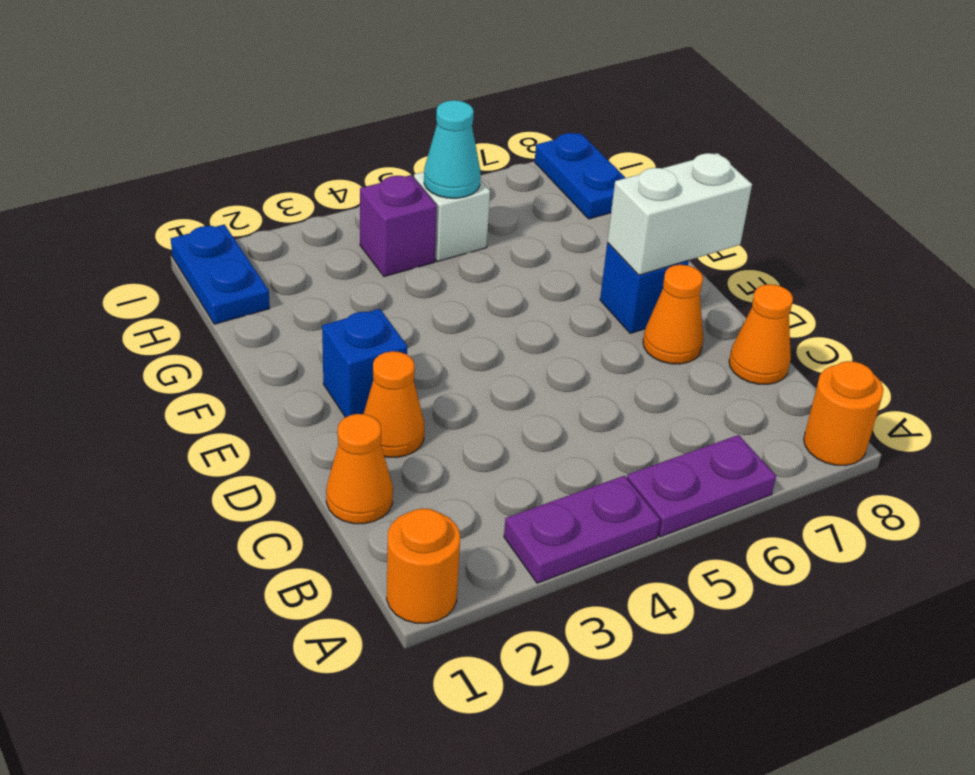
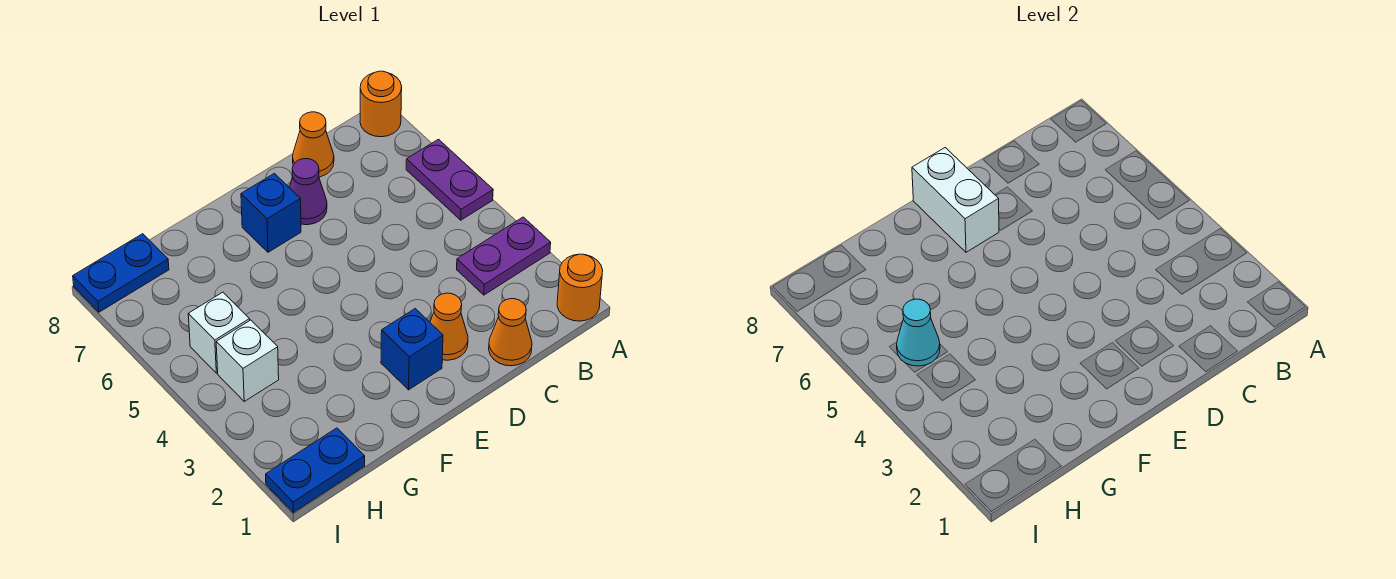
purple 1x2 plate [504,476,660,583] -> purple 1x2 plate turned to [457,217,551,295]
orange 1x1 cone [643,265,703,364] -> purple 1x1 cone [290,159,327,225]
purple 1x1 brick [360,175,437,277] -> white 1x1 brick [216,320,279,401]

